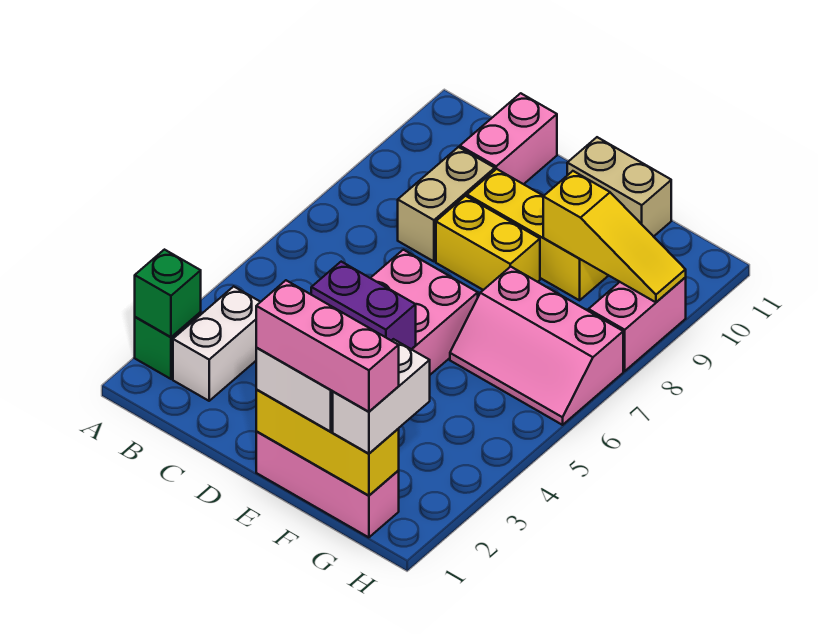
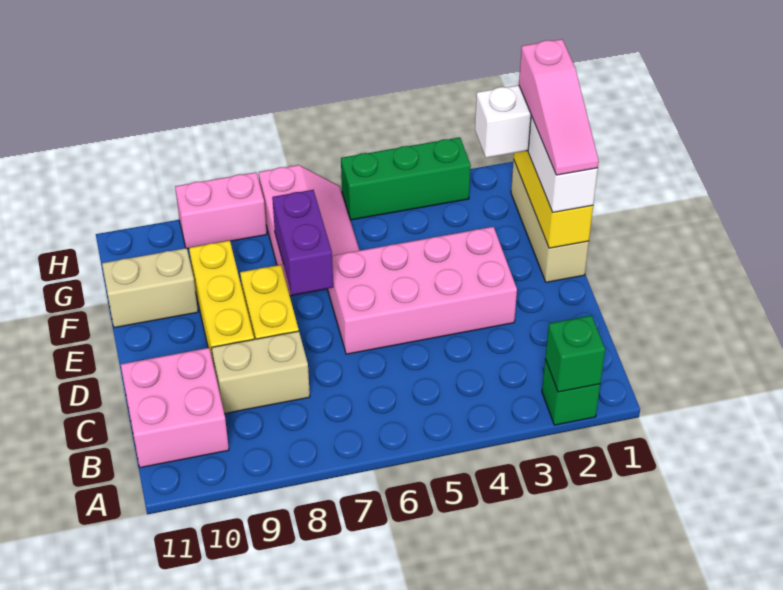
white 1x2 brick [173,286,260,401] -> none
pink 1x2 brick [460,93,557,184] -> pink 2x2 brick [121,348,229,468]
purple 1x2 brick [311,262,416,349] -> purple 1x2 brick moved to [272,190,333,295]
pink 1x3 brick [256,432,399,537] -> tan 1x3 brick [511,159,589,282]
pink 1x3 brick [256,280,399,412] -> pink 1x3 slope [519,39,599,175]
tan 1x2 brick [567,137,671,236] -> tan 1x2 brick turned to [102,248,198,328]
yellow 1x3 slope [543,171,686,302] -> none
none -> green 1x3 brick [341,137,471,220]

